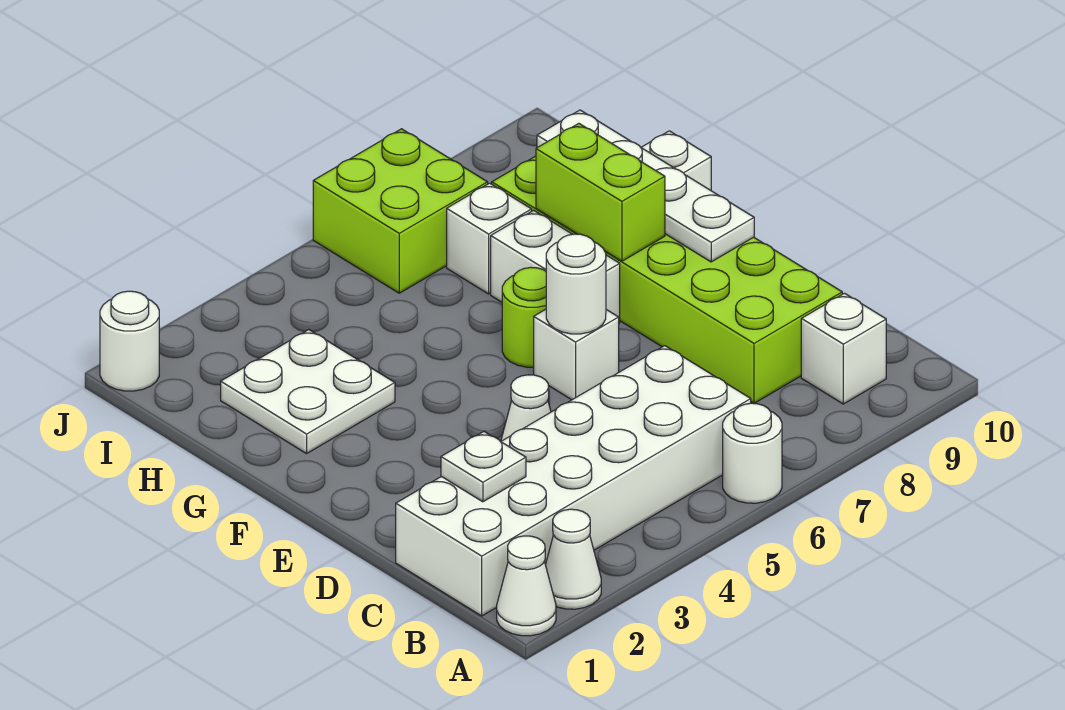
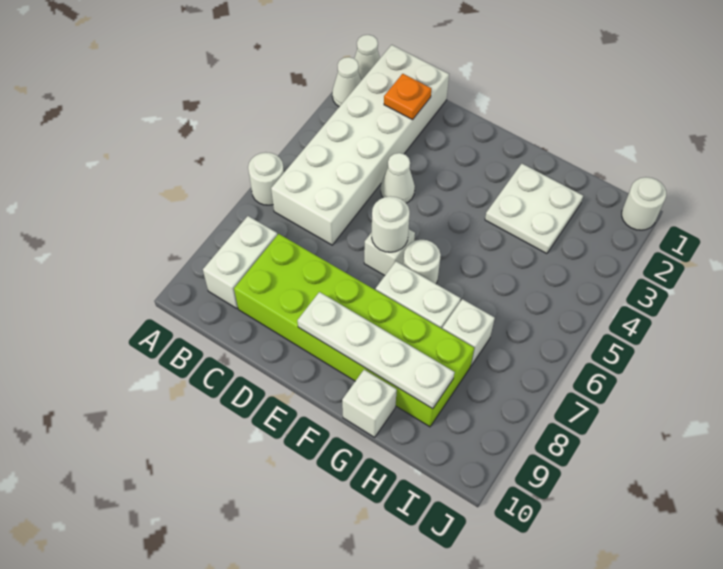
white 1x1 brick [801,293,886,404] -> white 1x2 brick [203,216,277,309]
white 1x1 plate [441,432,526,502] -> orange 1x1 plate [384,74,431,120]
lime 1x1 round brick [502,267,546,367] -> white 1x1 round brick [403,240,441,284]
lime 1x2 brick [536,123,665,261] -> none
lime 2x2 brick [313,129,488,293] -> none

